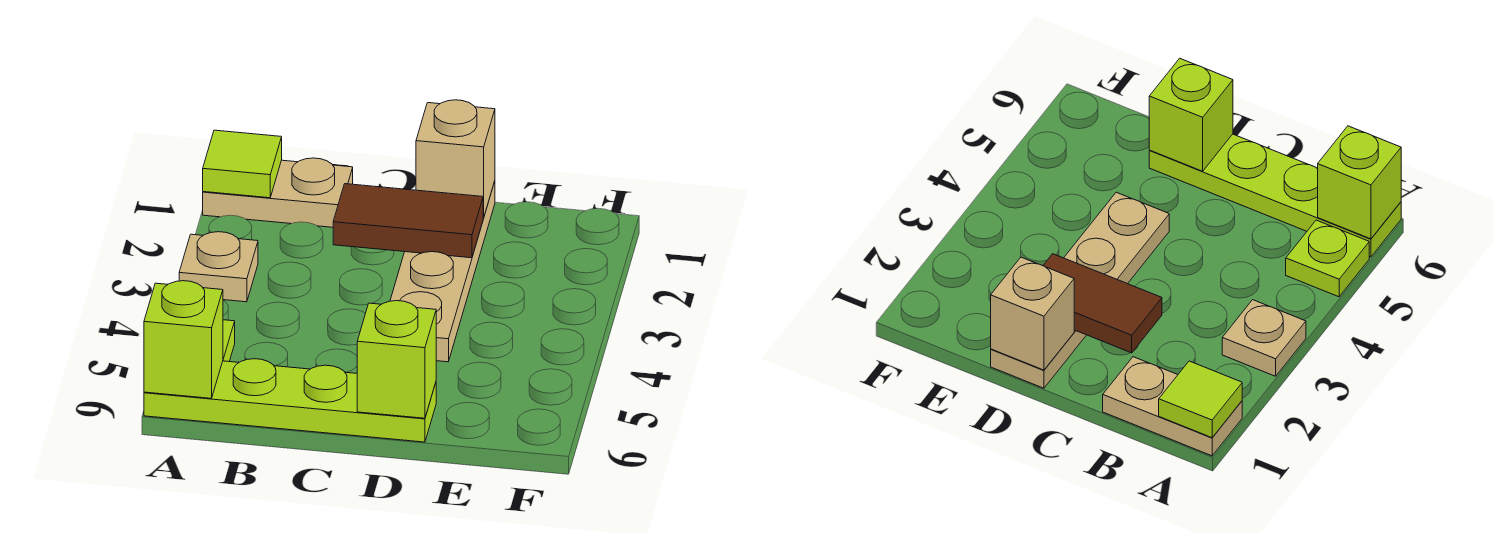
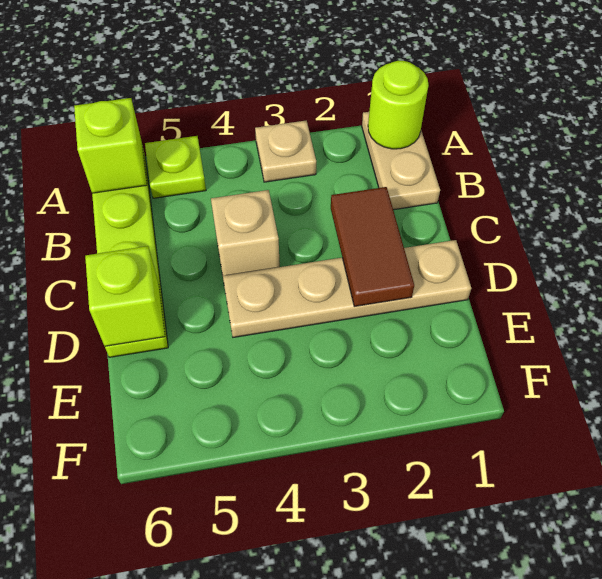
lime 1x1 tile [203,130,282,198] -> lime 1x1 round brick [368,61,429,149]
tan 1x1 brick [416,100,495,217] -> tan 1x1 brick moved to [211,190,280,276]

